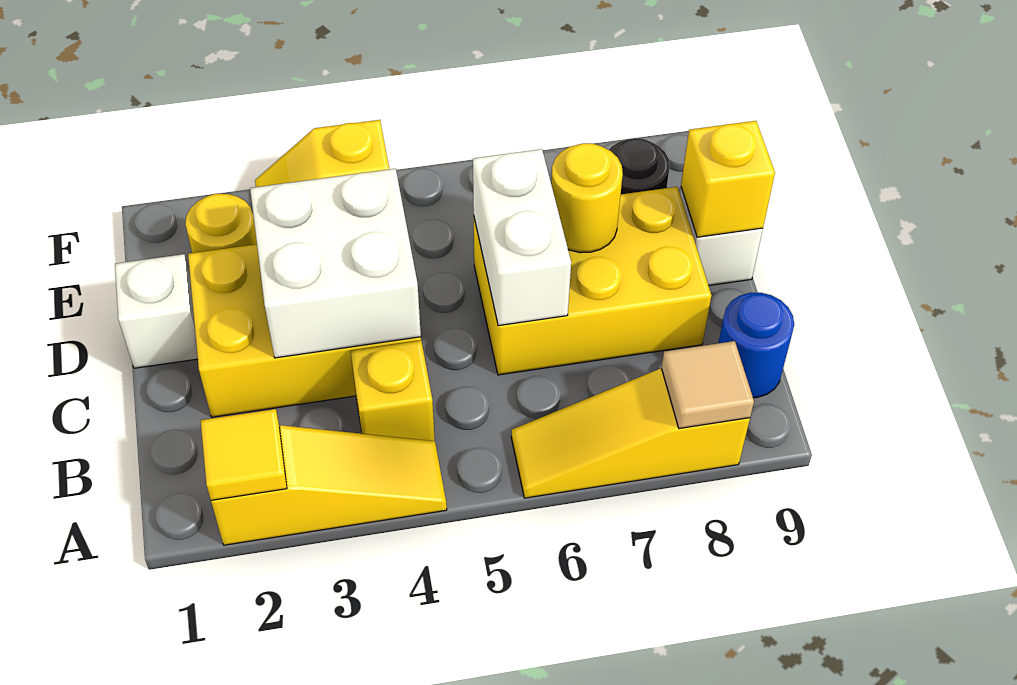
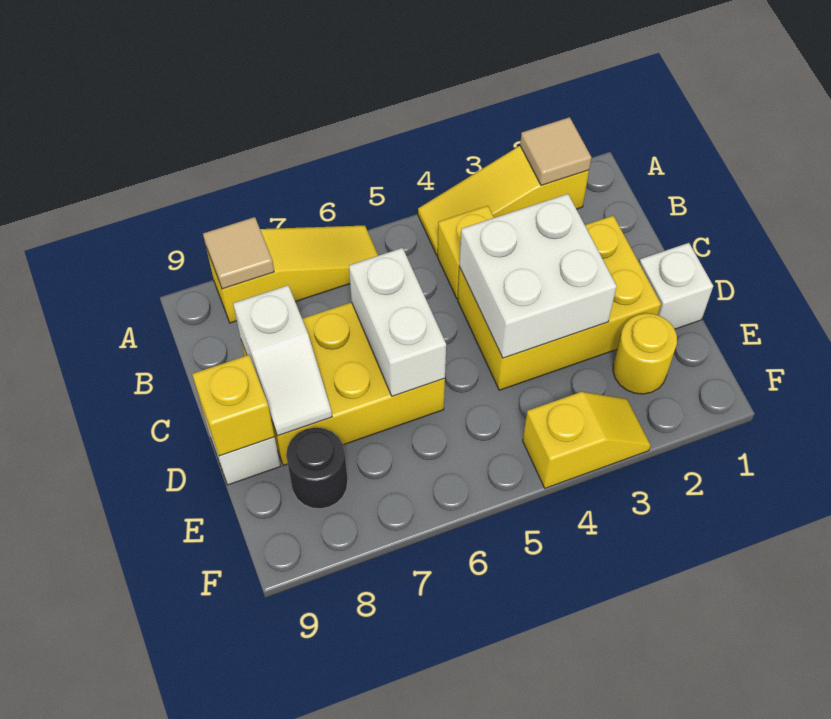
yellow 1x1 tile [201,409,287,500] -> tan 1x1 tile [520,117,591,185]
blue 1x1 round brick [718,293,794,398] -> none
none -> white 1x2 slope [233,285,332,436]
yellow 1x1 round brick [551,143,623,253] -> none

